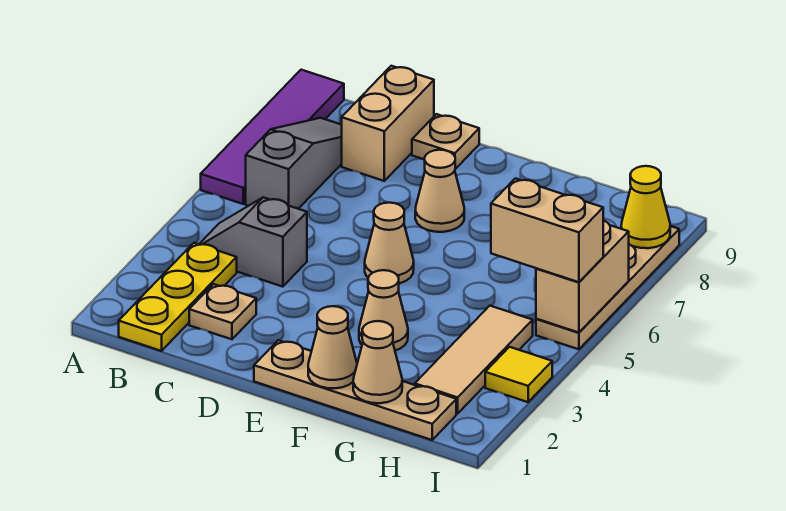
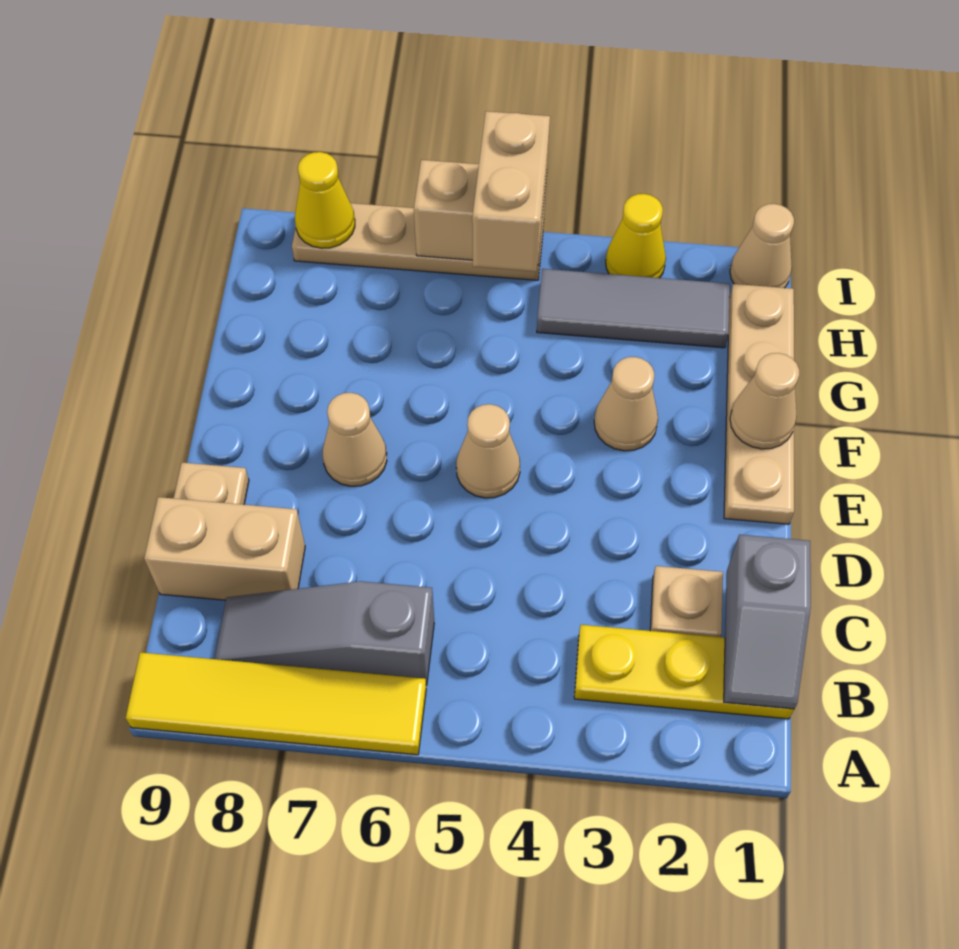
purple 1x4 tile [201,70,344,204] -> yellow 1x4 tile [126,652,426,755]
grey 1x2 slope [199,197,307,287] -> grey 1x2 slope moved to [724,534,811,709]
tan 1x1 cone [353,321,402,403] -> tan 1x1 cone moved to [730,204,794,288]
tan 1x3 tile [415,306,533,414] -> grey 1x3 tile [537,269,730,348]
yellow 1x1 tile [485,347,552,402] -> yellow 1x1 cone [606,194,666,278]

